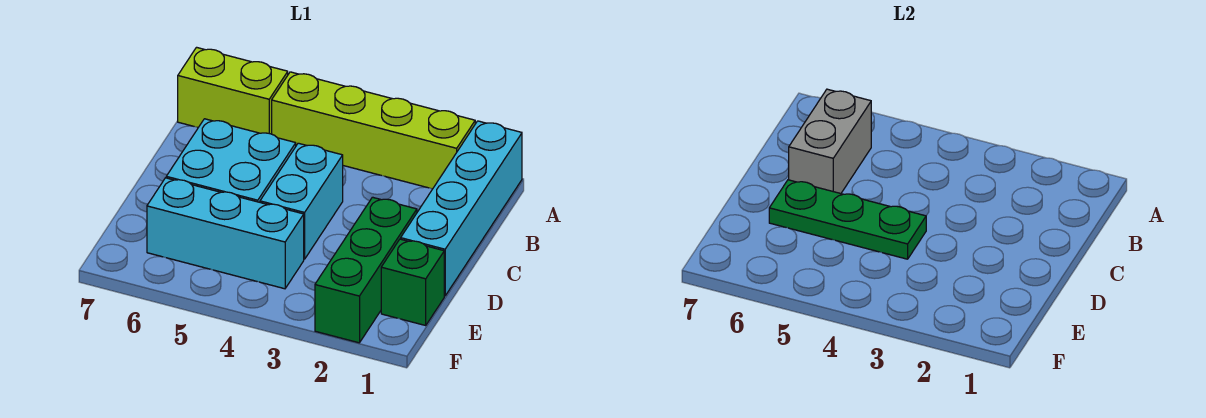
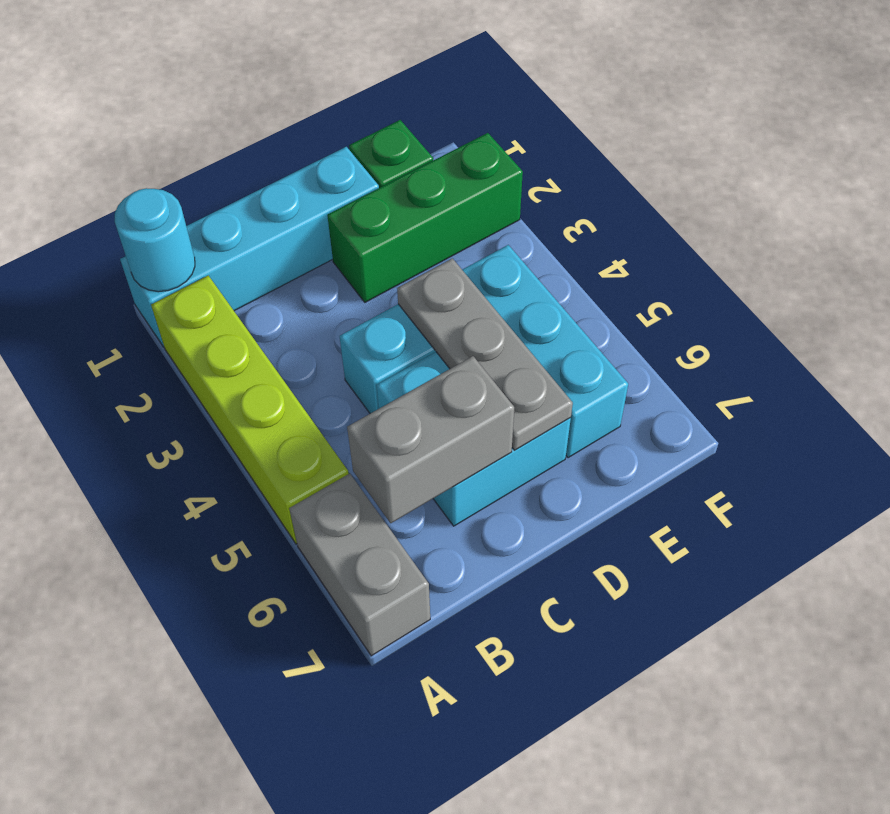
none -> cyan 1x1 round brick [115,188,195,292]
lime 1x2 brick [178,47,288,134] -> grey 1x2 brick [289,474,430,656]
green 1x3 plate [769,180,926,259] -> grey 1x3 plate [397,258,573,450]

